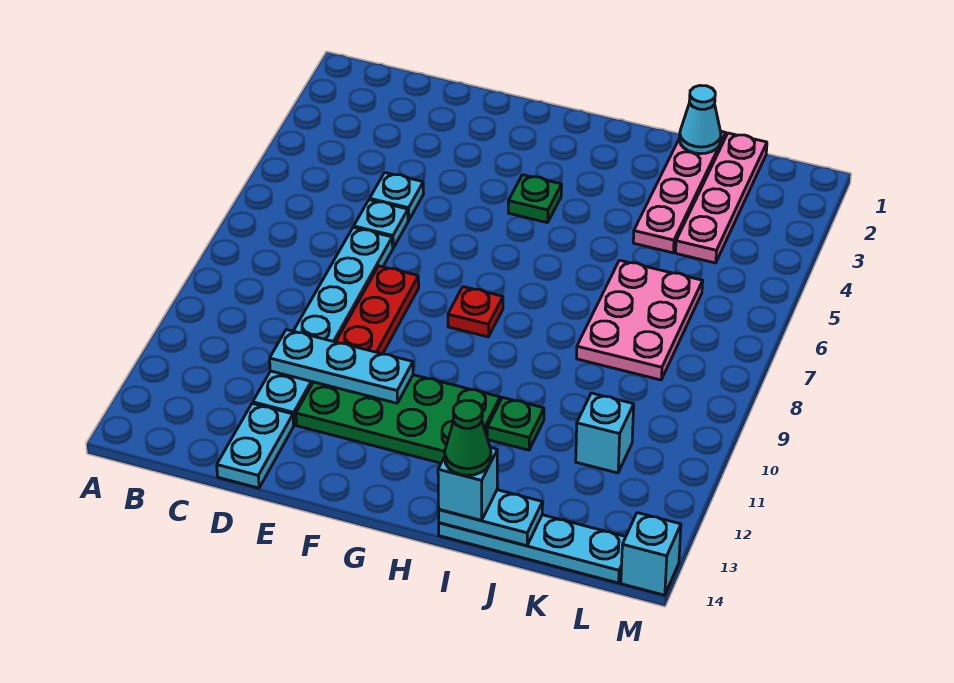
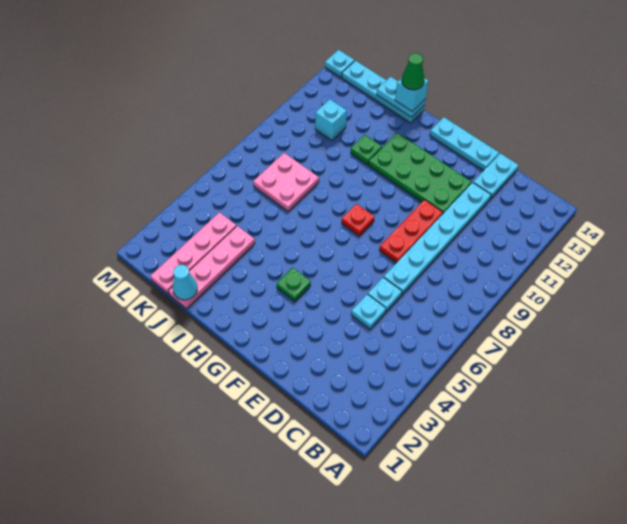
cyan 1x3 plate [270,330,413,403] -> cyan 1x3 plate moved to [430,117,499,171]
pink 2x3 plate [577,260,703,380] -> pink 2x2 plate [253,153,319,211]
cyan 1x1 brick [621,513,681,595] -> cyan 1x1 plate [325,50,355,77]

